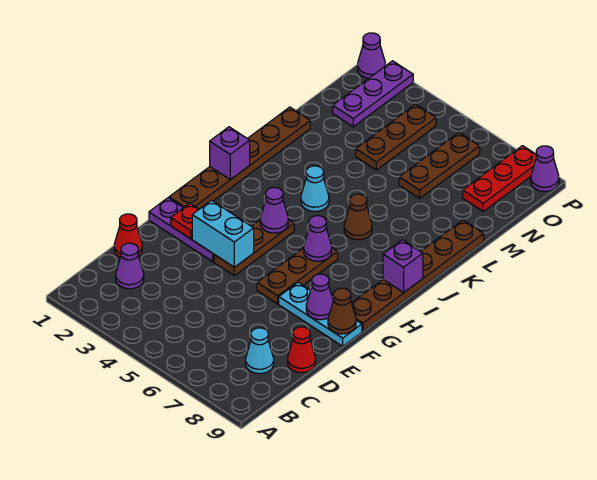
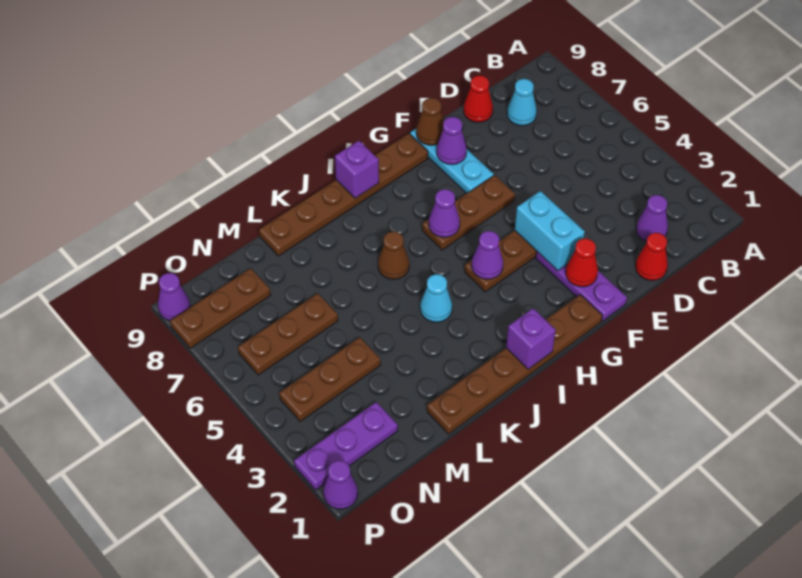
red 1x1 plate [171,203,199,239] -> red 1x1 cone [566,238,598,287]
red 1x3 plate [463,146,536,211] -> brown 1x3 plate [170,268,271,349]

